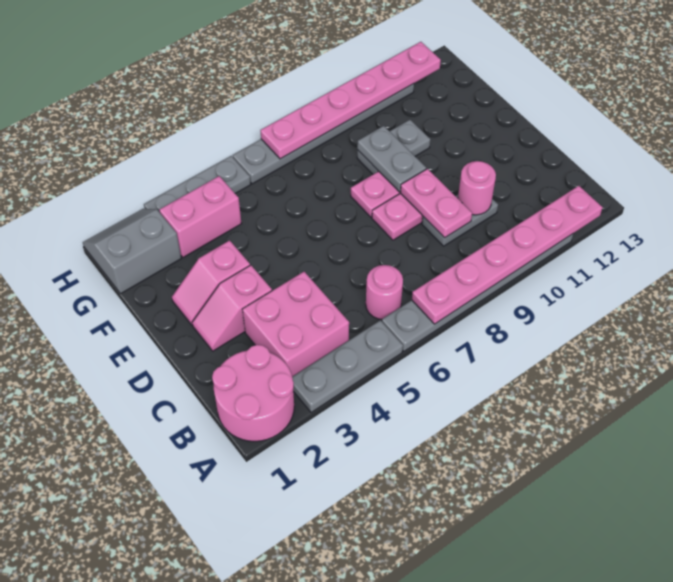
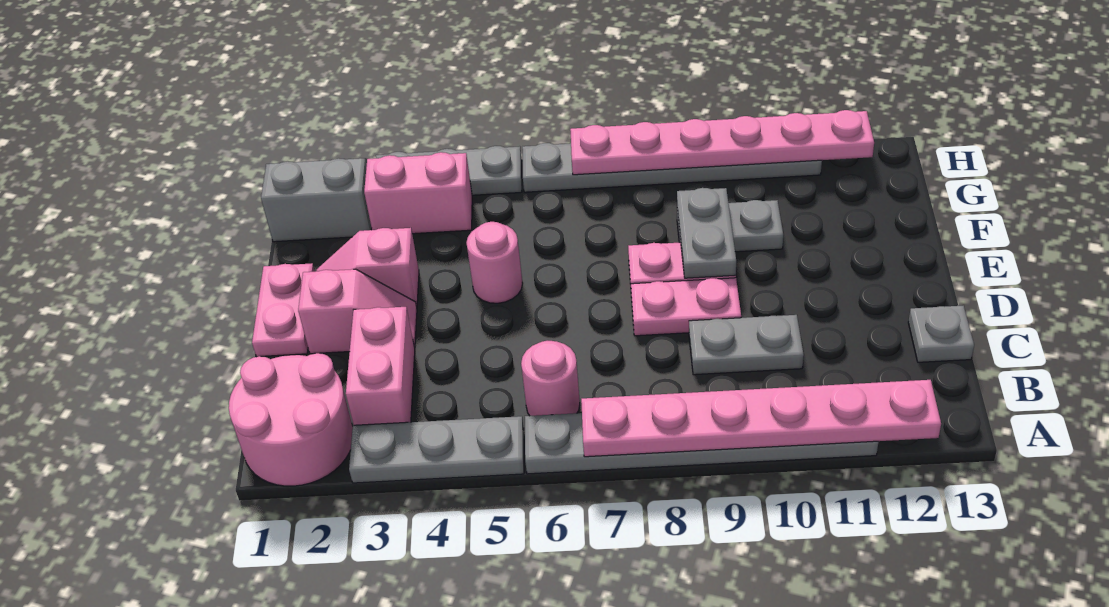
pink 2x2 brick [242,272,349,377] -> pink 1x2 brick [346,307,415,425]
pink 1x2 plate [400,169,472,238] -> pink 1x2 plate moved to [252,263,315,357]
pink 1x1 round brick [458,161,496,215] -> pink 1x1 round brick moved to [466,222,523,303]
none -> grey 1x1 plate [908,306,974,362]
pink 1x2 slope [192,265,272,351] -> pink 1x2 slope turned to [298,269,417,354]

